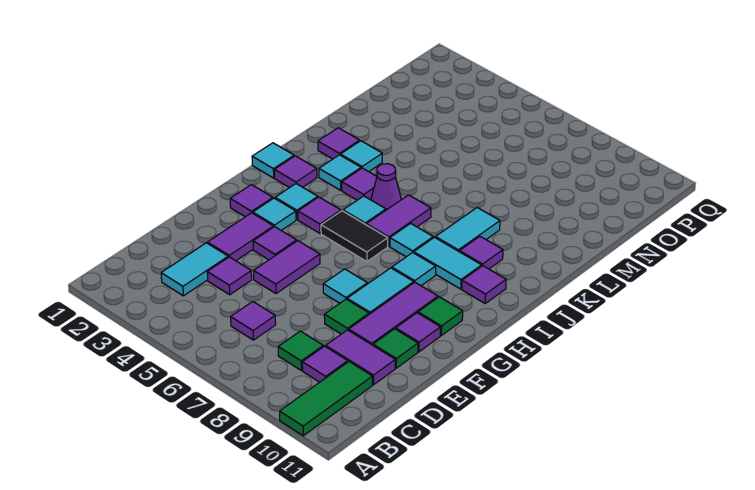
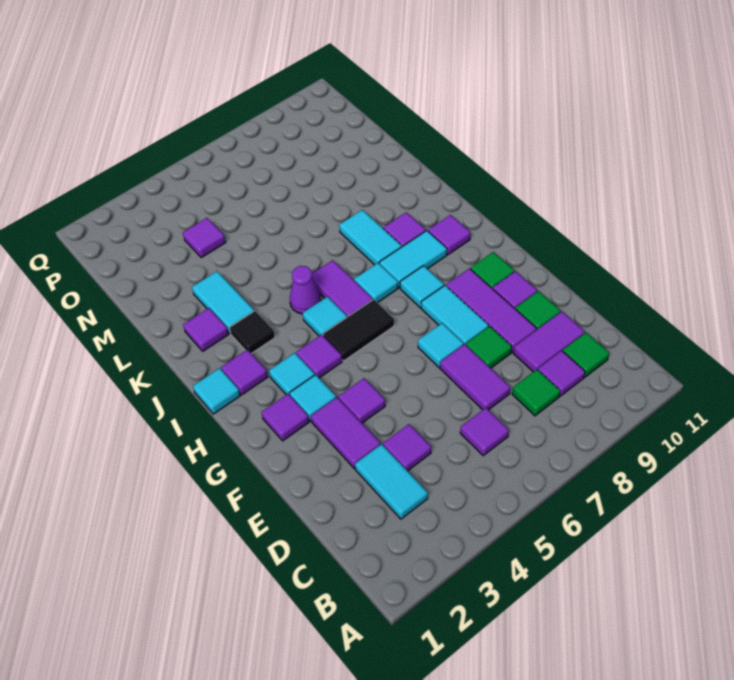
green 1x3 tile [280,362,372,436] -> green 1x1 tile [563,333,609,377]
purple 1x2 tile [254,241,320,294] -> purple 1x2 tile moved to [440,344,510,410]
cyan 1x1 tile [319,155,361,190] -> black 1x1 tile [229,311,275,353]
purple 1x1 tile [342,168,377,200] -> purple 1x1 tile moved to [183,218,226,258]
cyan 1x1 tile [340,141,382,172] -> cyan 1x2 tile [192,271,254,334]

